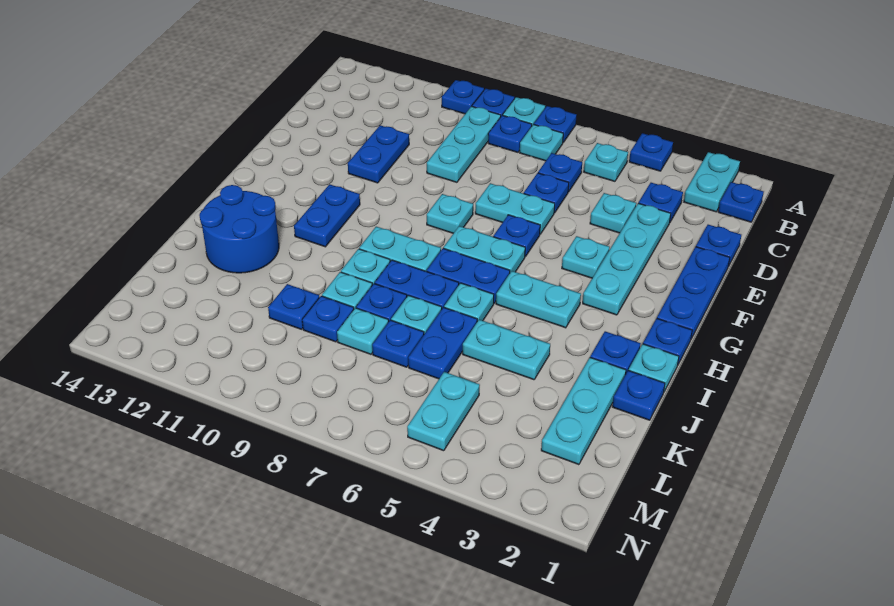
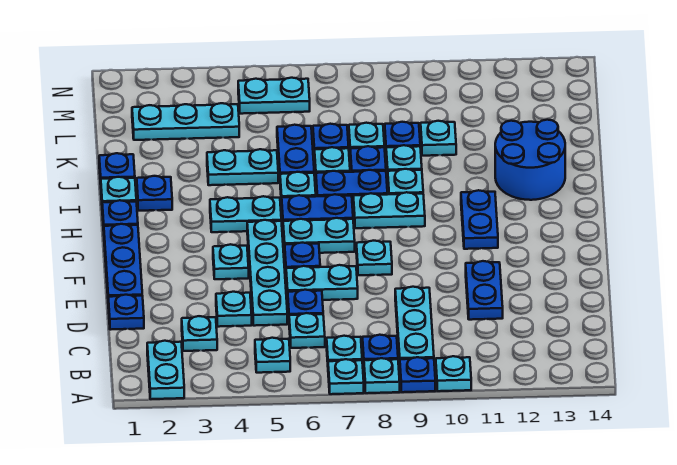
blue 1x1 plate [629,133,673,171] -> none
blue 1x1 plate [534,106,577,142] -> cyan 1x1 plate [328,359,364,394]
blue 1x1 plate [442,80,484,114] -> cyan 1x1 plate [436,356,471,391]
blue 1x1 plate [718,182,764,222] -> none
blue 1x1 plate [639,183,683,222] -> cyan 1x1 plate [182,316,217,351]
blue 1x1 plate [538,153,582,192] -> cyan 1x1 plate [289,313,325,348]
cyan 1x4 plate [583,203,671,315] -> cyan 1x4 plate moved to [247,220,287,326]
cyan 1x3 plate [541,358,626,465] -> cyan 1x3 plate turned to [132,103,239,140]
blue 1x1 plate [268,284,319,329] -> cyan 1x1 plate [421,121,456,156]
cyan 1x2 plate [407,372,480,451] -> cyan 1x2 plate turned to [238,78,310,114]

